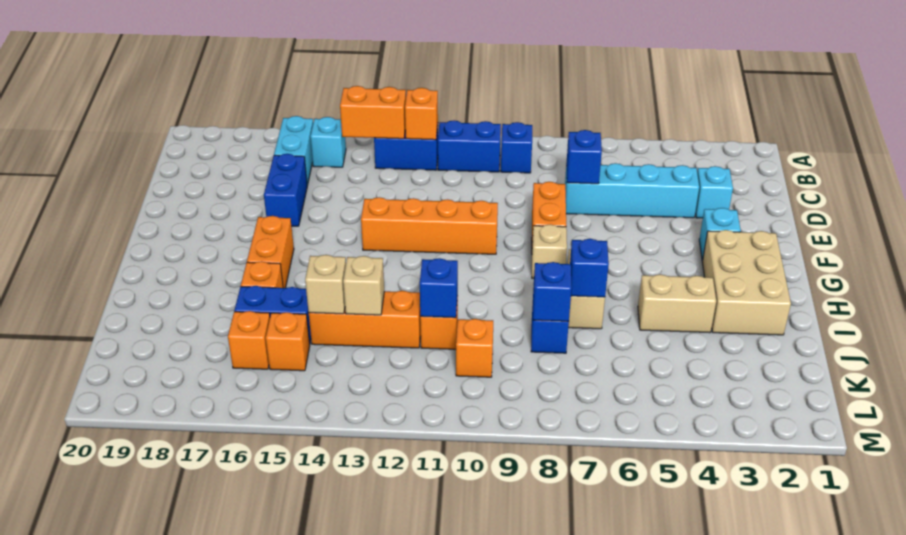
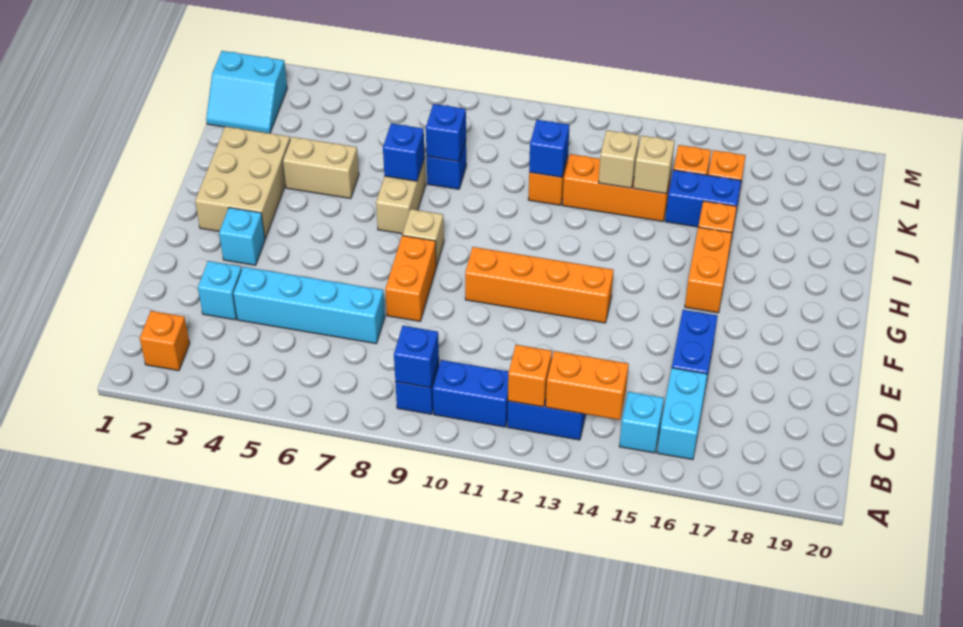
blue 1x1 brick [566,130,602,184] -> blue 1x1 brick moved to [394,326,439,388]
none -> cyan 2x2 slope [206,51,287,133]
orange 1x1 brick [456,319,493,377] -> orange 1x1 brick moved to [140,311,190,371]

